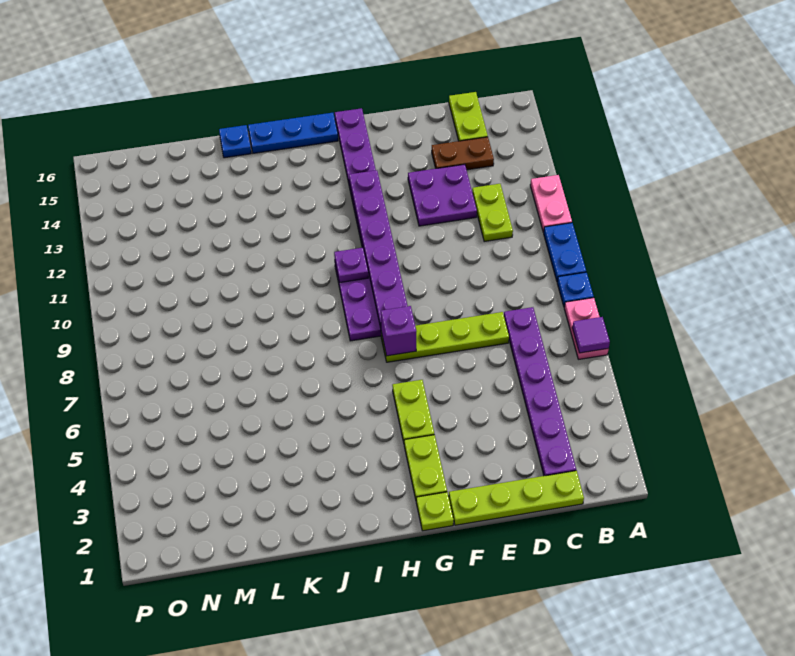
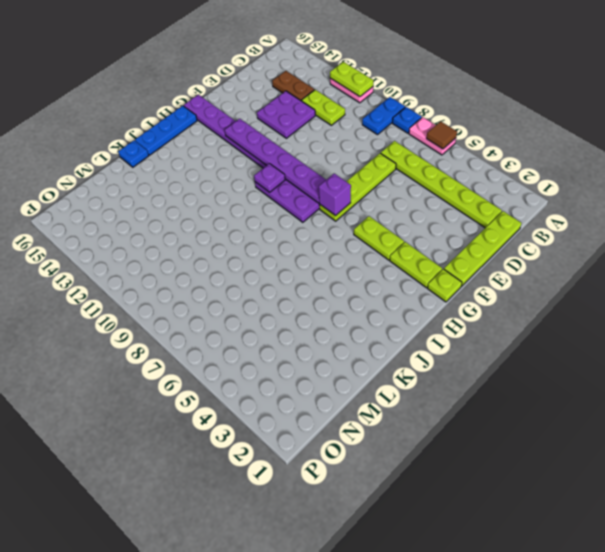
purple 1x1 tile [572,317,610,353] -> brown 1x1 tile [426,121,457,149]
blue 1x2 plate [543,223,586,281] -> blue 1x2 plate turned to [362,97,405,135]
purple 1x6 plate [504,307,576,476] -> lime 1x6 plate [381,141,502,228]
brown 1x2 plate [432,137,494,170] -> brown 1x2 plate turned to [272,71,314,100]
lime 1x2 plate [449,92,488,141] -> lime 1x2 plate moved to [330,62,374,97]

